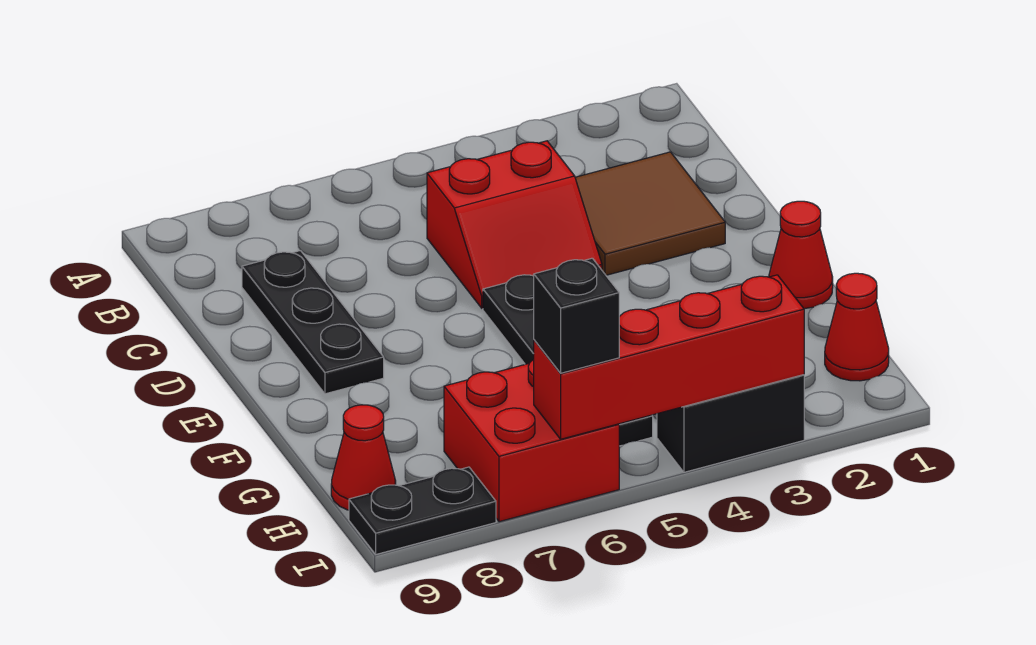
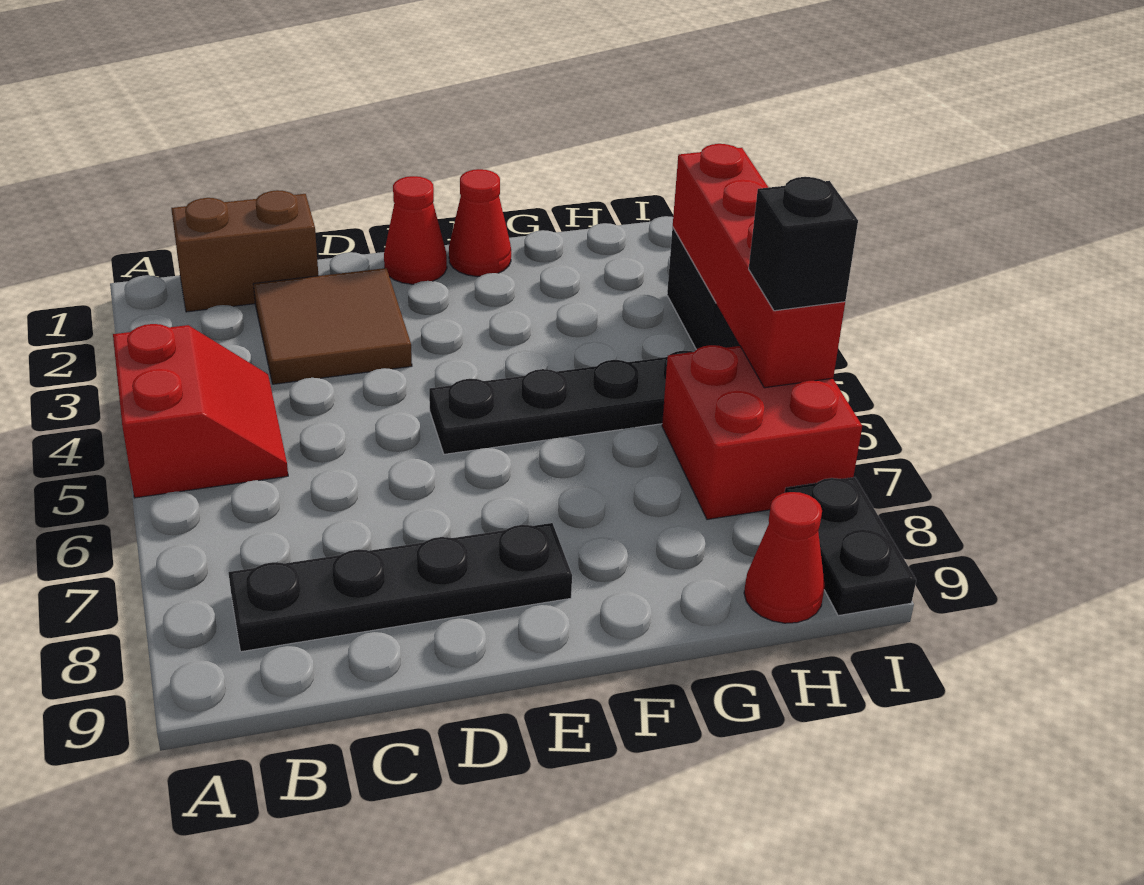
none -> brown 1x2 brick [171,190,318,312]
red 2x2 slope [427,141,602,308] -> red 2x2 slope moved to [113,324,288,498]
black 1x3 plate [242,251,384,394] -> black 1x4 plate [228,523,572,652]
red 1x1 cone [825,273,889,381] -> red 1x1 cone moved to [384,176,447,284]

